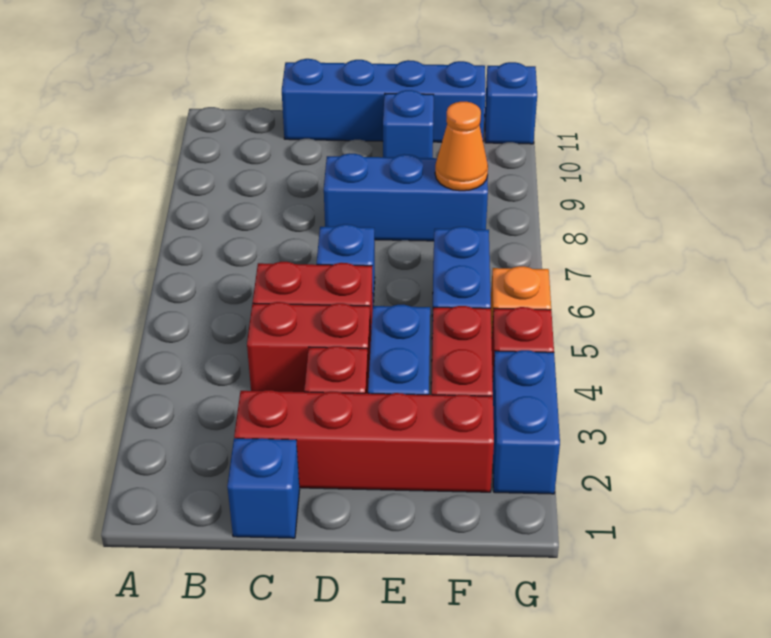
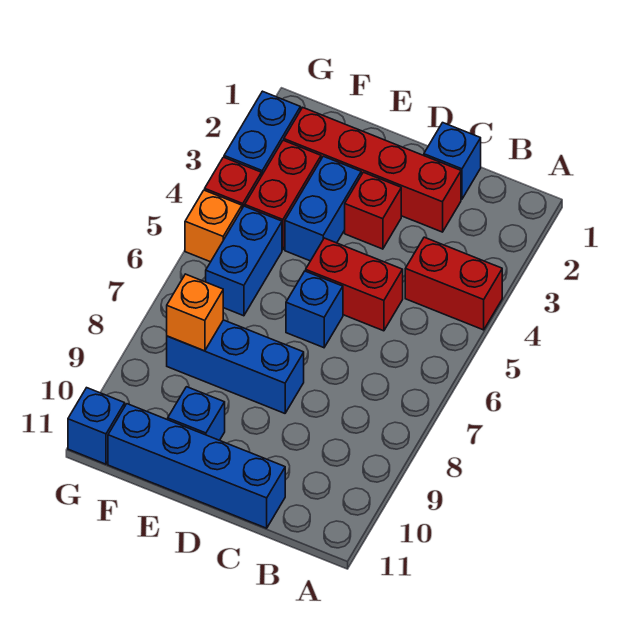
red 1x2 brick [247,302,370,392] -> red 1x2 brick moved to [405,237,502,330]
orange 1x1 cone [435,102,488,191] -> orange 1x1 brick [167,274,223,351]

